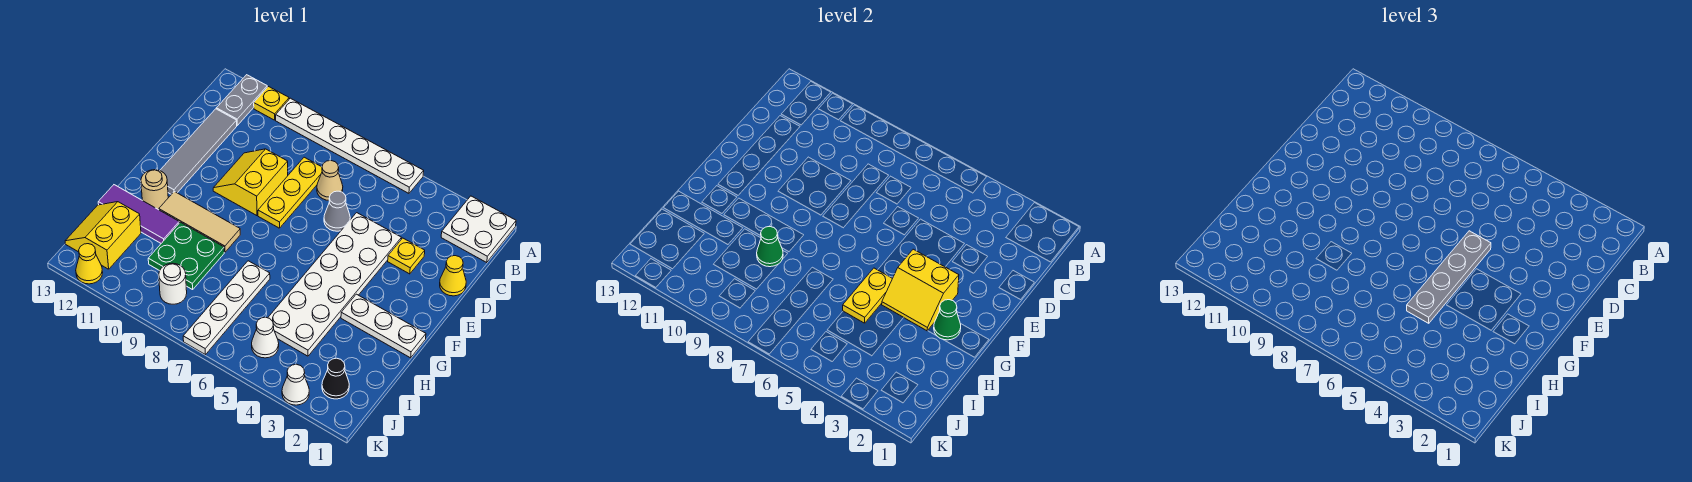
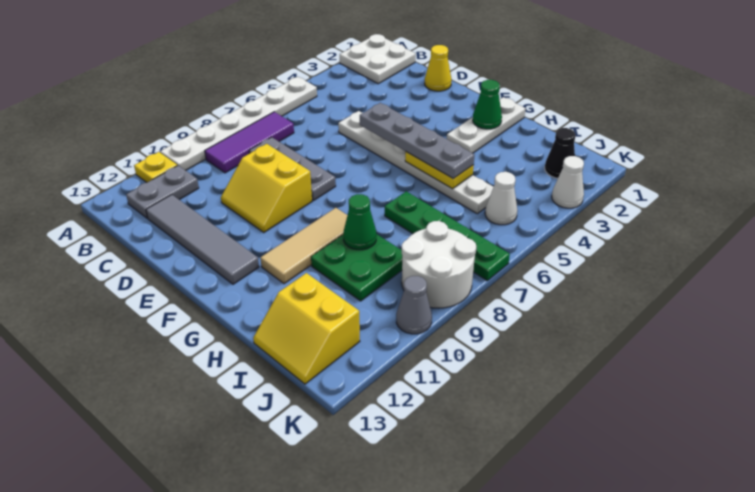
grey 1x2 plate [216,75,267,125] -> grey 1x2 plate turned to [126,165,199,218]
tan 1x1 cone [317,161,343,200] -> none
yellow 1x3 plate [258,157,322,228] -> grey 1x3 plate [249,137,336,201]
yellow 1x1 plate [388,238,425,274] -> none
white 2x6 plate [268,213,401,356] -> white 1x6 plate [338,111,493,214]
grey 1x1 cone [324,191,350,231] -> grey 1x1 cone moved to [396,276,432,334]
yellow 2x2 slope [882,249,959,331] -> none
tan 1x1 round brick [141,170,168,210] -> none
white 1x4 plate [183,261,270,355] -> green 1x4 plate [385,191,510,280]
purple 1x3 tile [98,185,179,243] -> purple 1x3 tile moved to [205,112,294,173]
white 1x1 round brick [159,263,187,304] -> white 2x2 round brick [402,221,476,308]
yellow 1x1 cone [76,244,103,284] -> none

